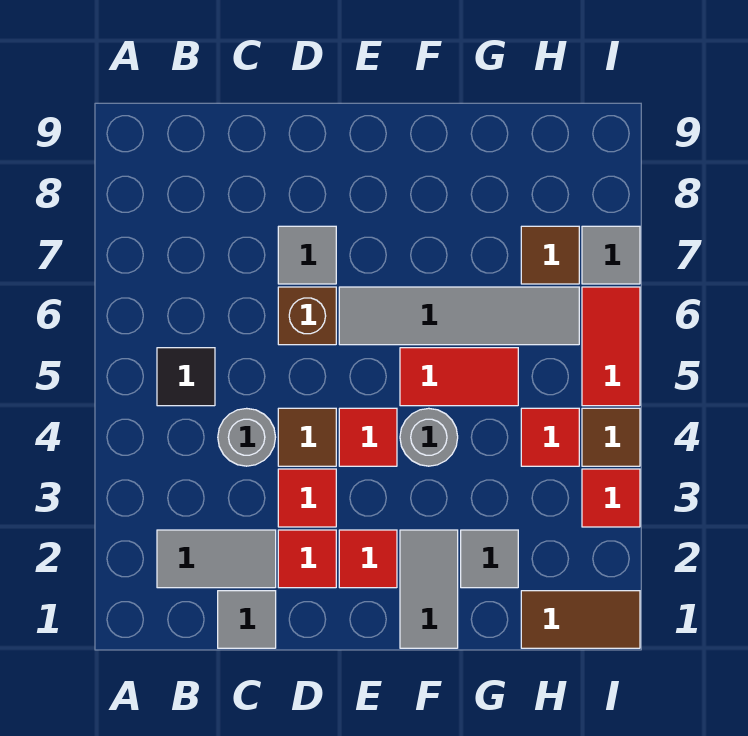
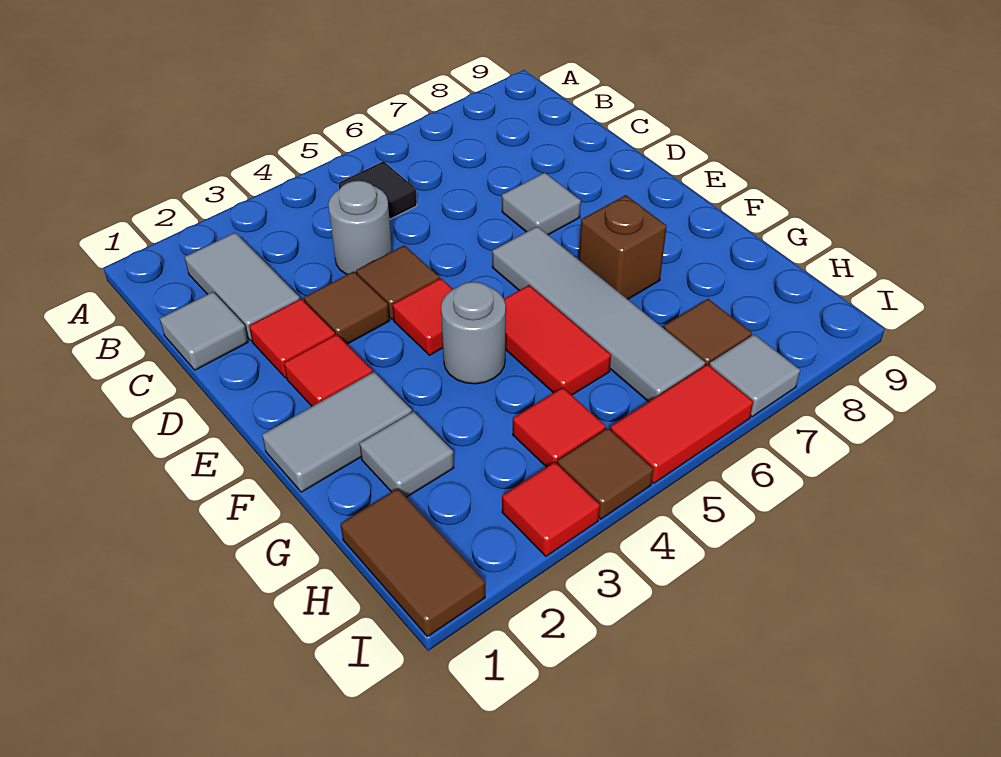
red 1x1 tile [278,469,336,527] -> brown 1x1 tile [304,271,390,344]
brown 1x1 brick [278,287,336,345] -> brown 1x1 brick moved to [579,195,667,299]

